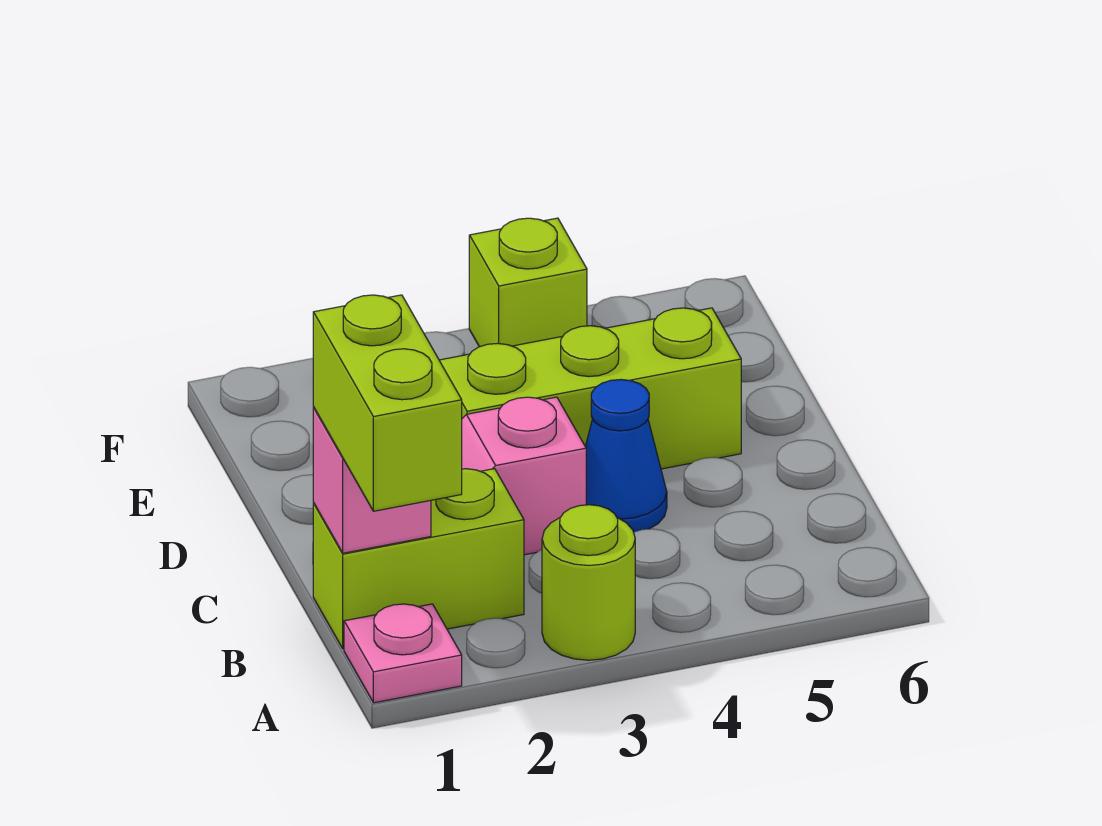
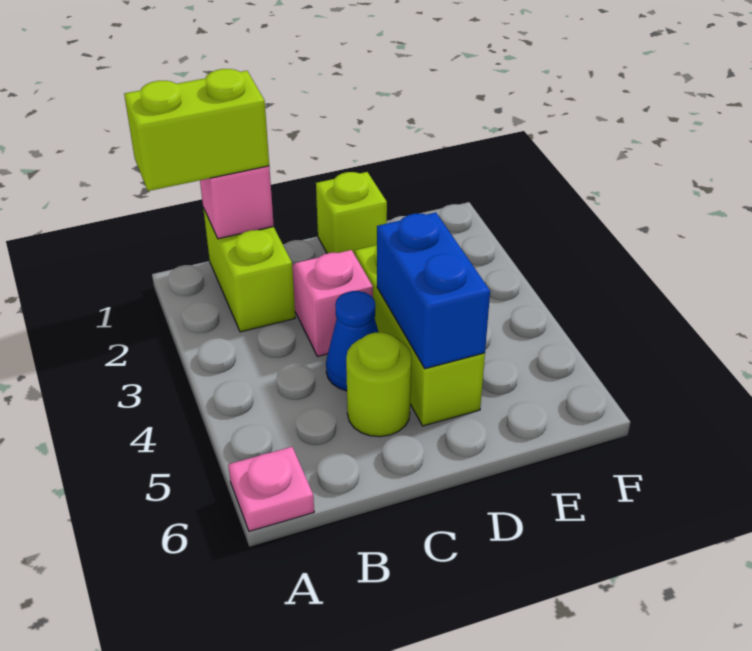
pink 1x1 plate [344,604,462,703] -> pink 1x1 plate moved to [228,447,314,531]
lime 1x1 round brick [542,505,635,660] -> lime 1x1 round brick moved to [346,332,412,437]
none -> blue 1x2 brick [377,212,490,369]
lime 1x1 brick [469,218,587,347] -> lime 1x1 brick moved to [316,172,387,255]

